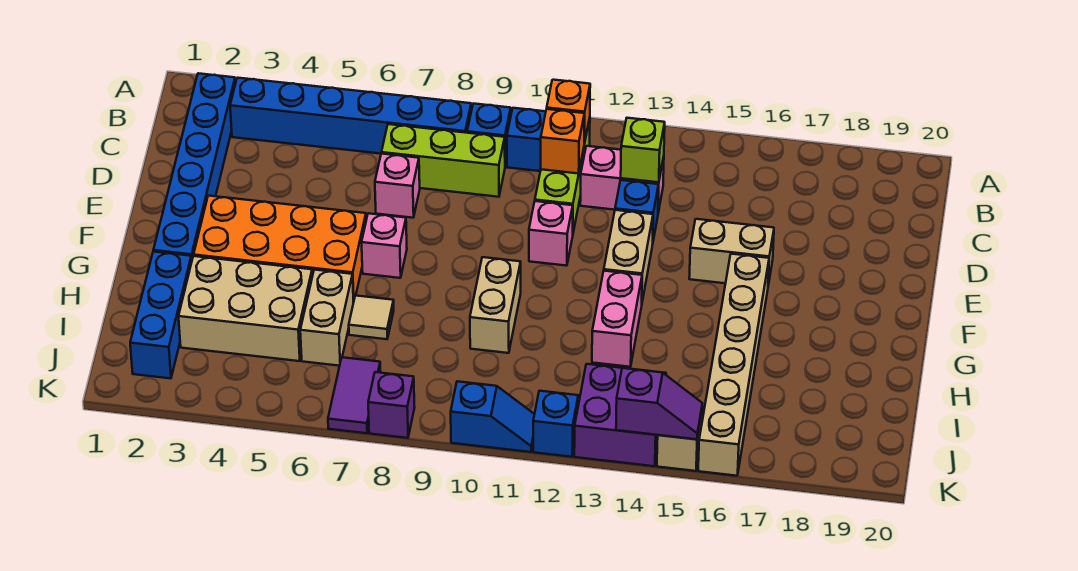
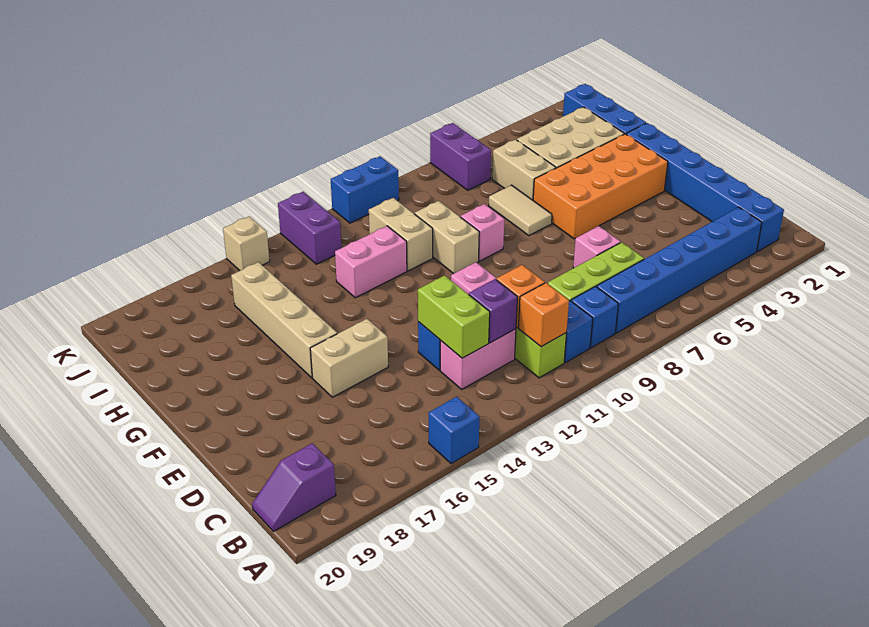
lime 1x1 brick [621,118,665,182] -> lime 1x2 brick [418,276,490,358]
tan 1x2 brick [604,210,653,301] -> tan 1x2 brick moved to [369,198,433,271]
pink 1x1 brick [362,213,407,278] -> pink 1x1 brick moved to [460,204,504,261]
tan 1x6 brick [698,254,769,476] -> tan 1x4 brick [231,262,337,378]
pink 1x2 brick [592,271,642,367] -> pink 1x2 brick turned to [335,226,407,298]
tan 1x1 tile [349,296,394,339] -> tan 1x2 tile [489,185,552,236]
purple 1x2 tile [328,357,380,433] -> purple 1x2 brick [430,123,491,190]
purple 2x2 brick [574,364,666,466] -> purple 1x2 brick [278,192,341,264]
purple 1x1 brick [368,372,415,438] -> purple 1x1 brick moved to [469,279,517,343]
blue 1x2 slope [451,381,535,452] -> blue 1x2 brick [331,156,399,223]
blue 1x1 brick [533,391,578,457] -> blue 1x1 brick moved to [429,397,479,464]
purple 1x2 slope [616,368,702,439] -> purple 1x2 slope moved to [252,443,336,531]

